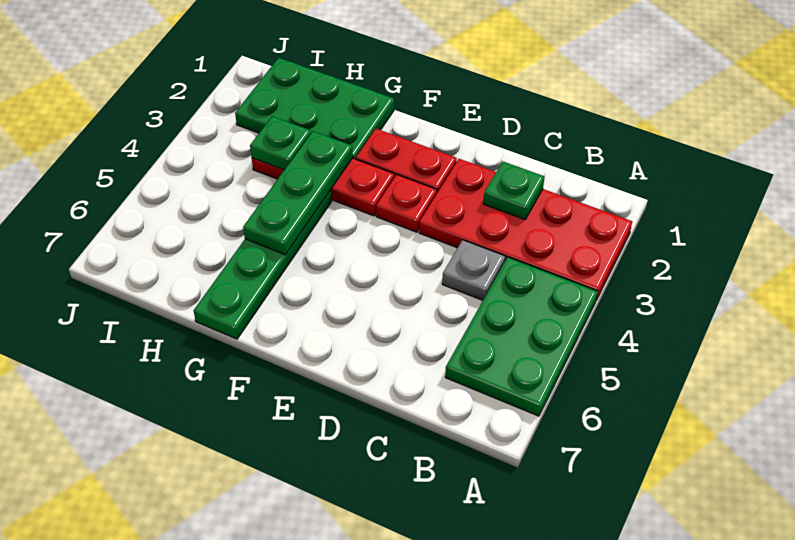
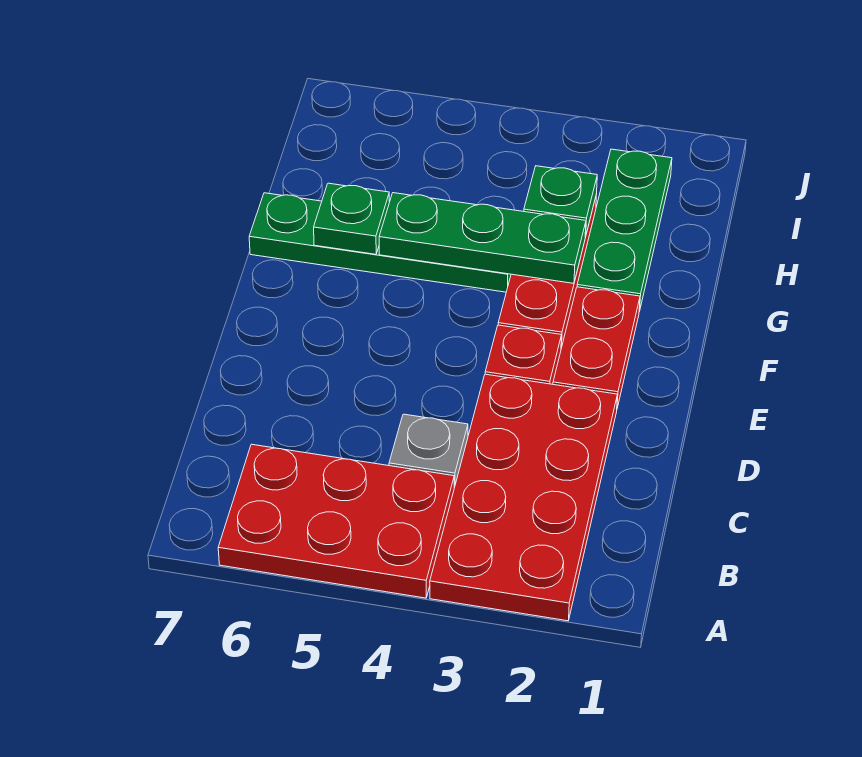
green 2x3 plate [445,257,598,416] -> red 2x3 plate [218,444,454,598]
green 1x1 plate [483,162,544,219] -> green 1x1 plate moved to [314,183,390,254]
green 2x3 plate [235,58,394,159] -> green 1x3 plate [577,149,672,312]

